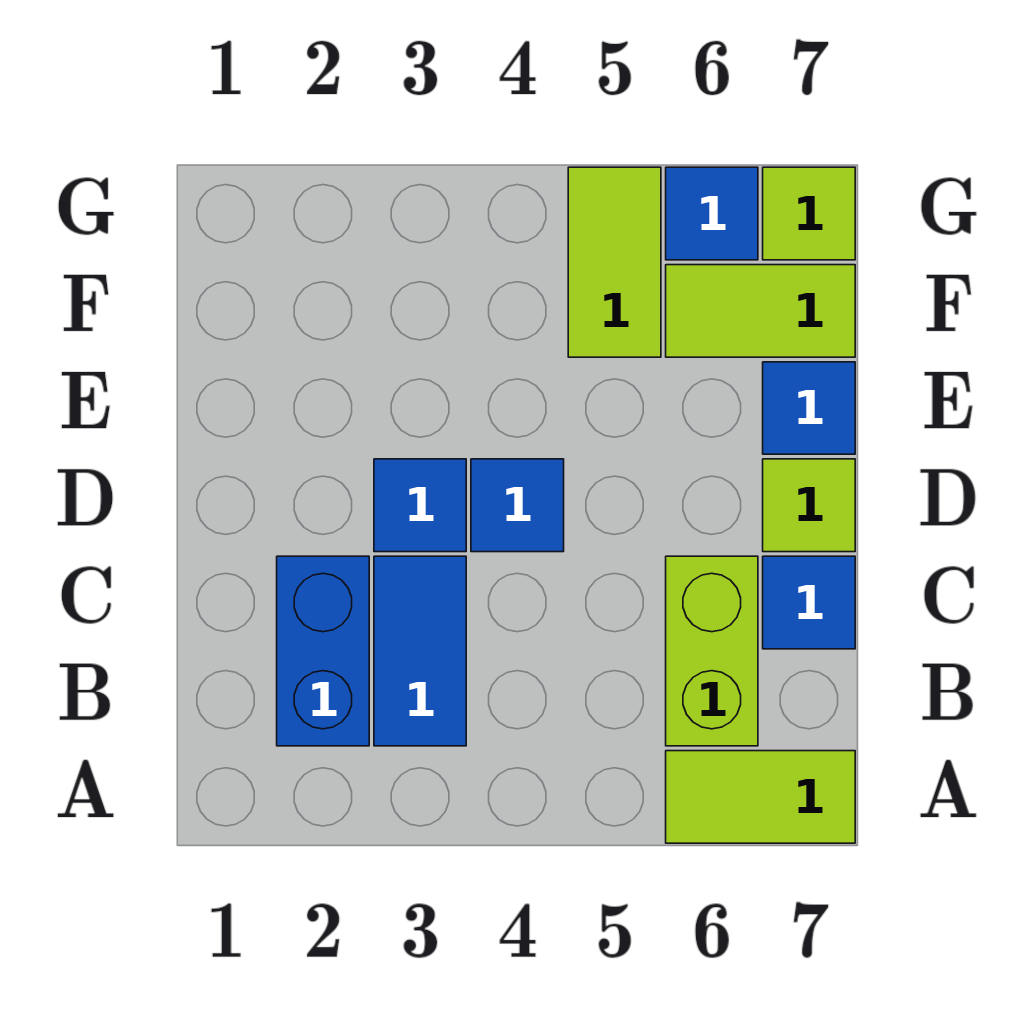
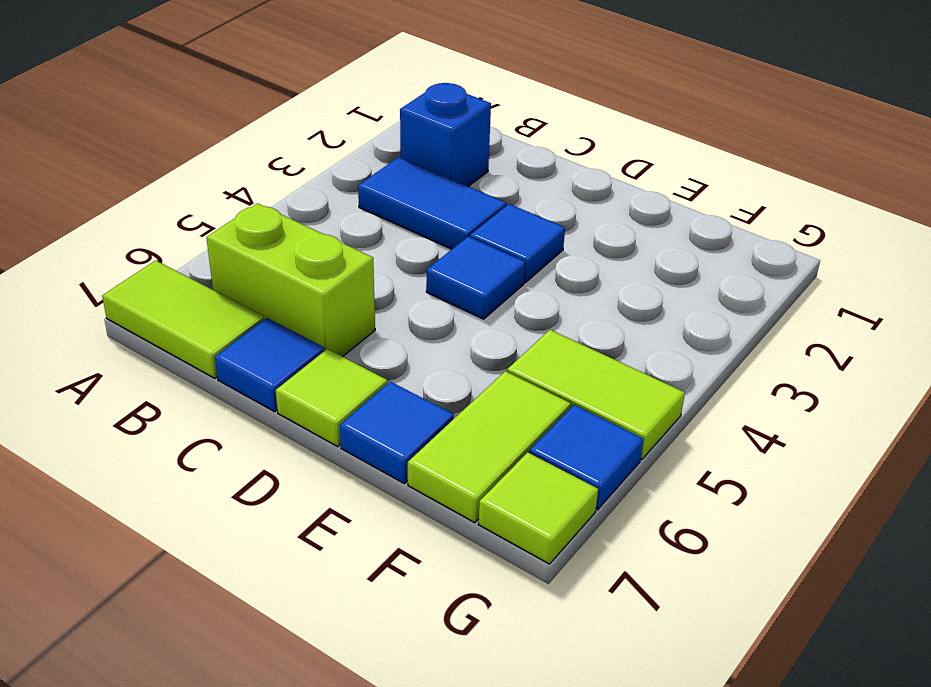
lime 1x2 tile [666,751,855,843] -> lime 1x2 tile turned to [102,260,265,378]
blue 1x2 brick [277,556,369,746] -> blue 1x1 brick [400,83,491,187]

